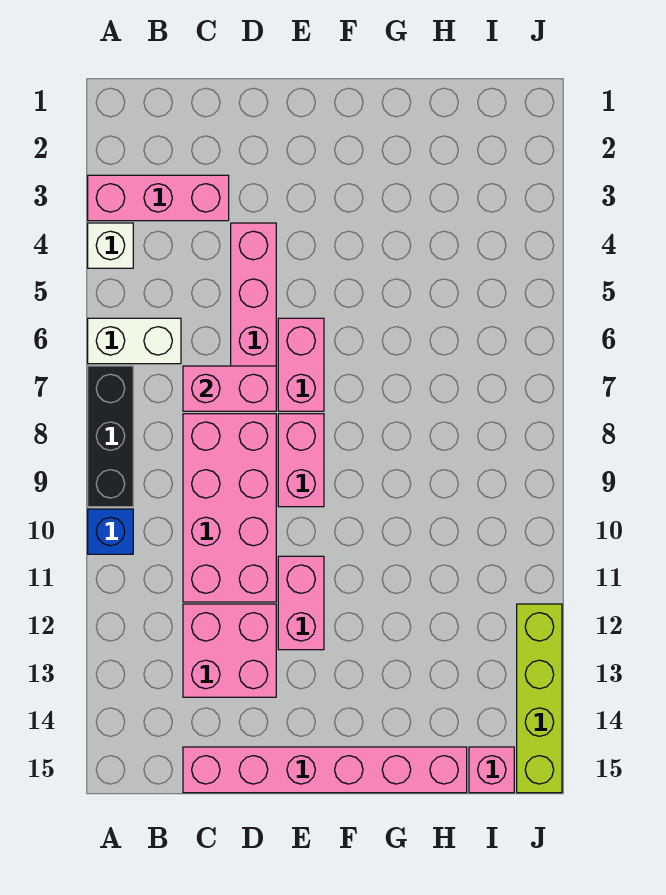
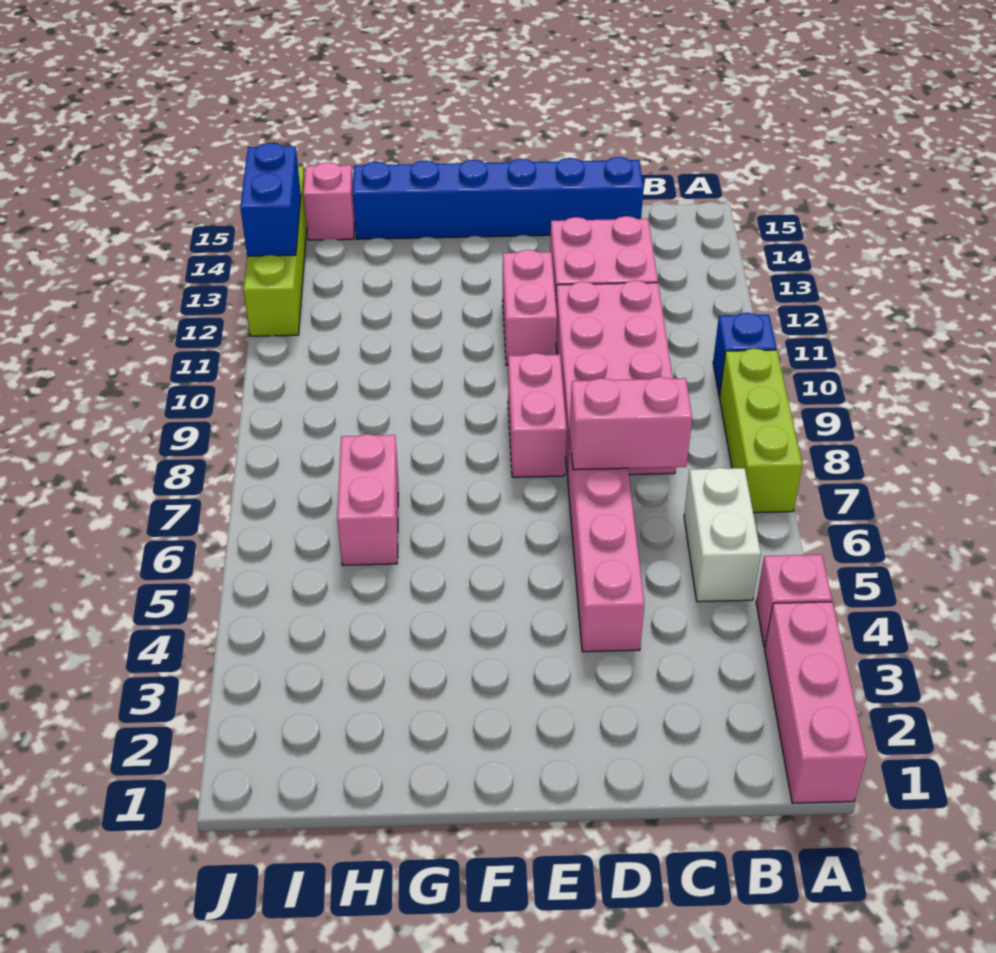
pink 1x3 brick [88,175,229,221] -> pink 1x3 brick turned to [765,602,867,803]
white 1x1 brick [88,223,133,268] -> pink 1x1 brick [756,555,832,647]
white 1x2 brick [88,318,181,364] -> white 1x2 brick turned to [684,468,761,602]
black 1x3 brick [88,366,133,507] -> lime 1x3 brick [719,348,802,513]
pink 1x6 brick [183,747,467,793] -> blue 1x6 brick [353,157,643,239]
pink 1x2 brick [278,318,324,411] -> pink 1x2 brick moved to [337,434,398,565]
none -> blue 1x2 brick [240,143,301,256]

